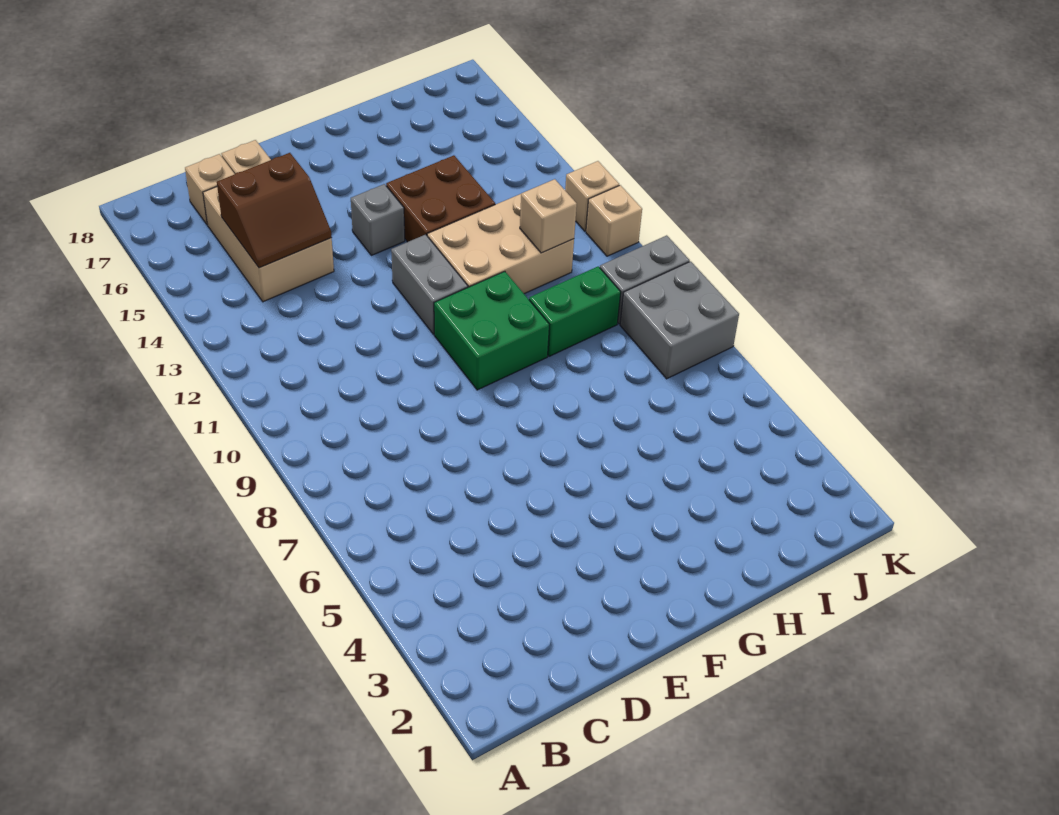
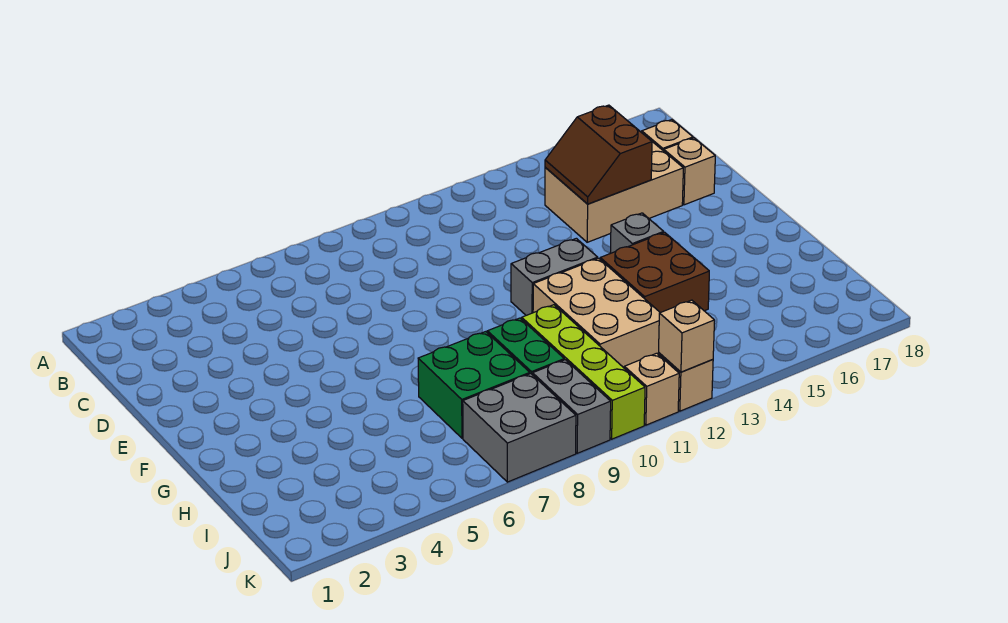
green 2x2 brick [434,271,549,390] -> green 2x2 brick moved to [418,332,530,438]
none -> lime 1x4 brick [522,305,645,439]
tan 1x1 brick [520,179,577,253] -> tan 1x1 brick moved to [659,300,715,372]

